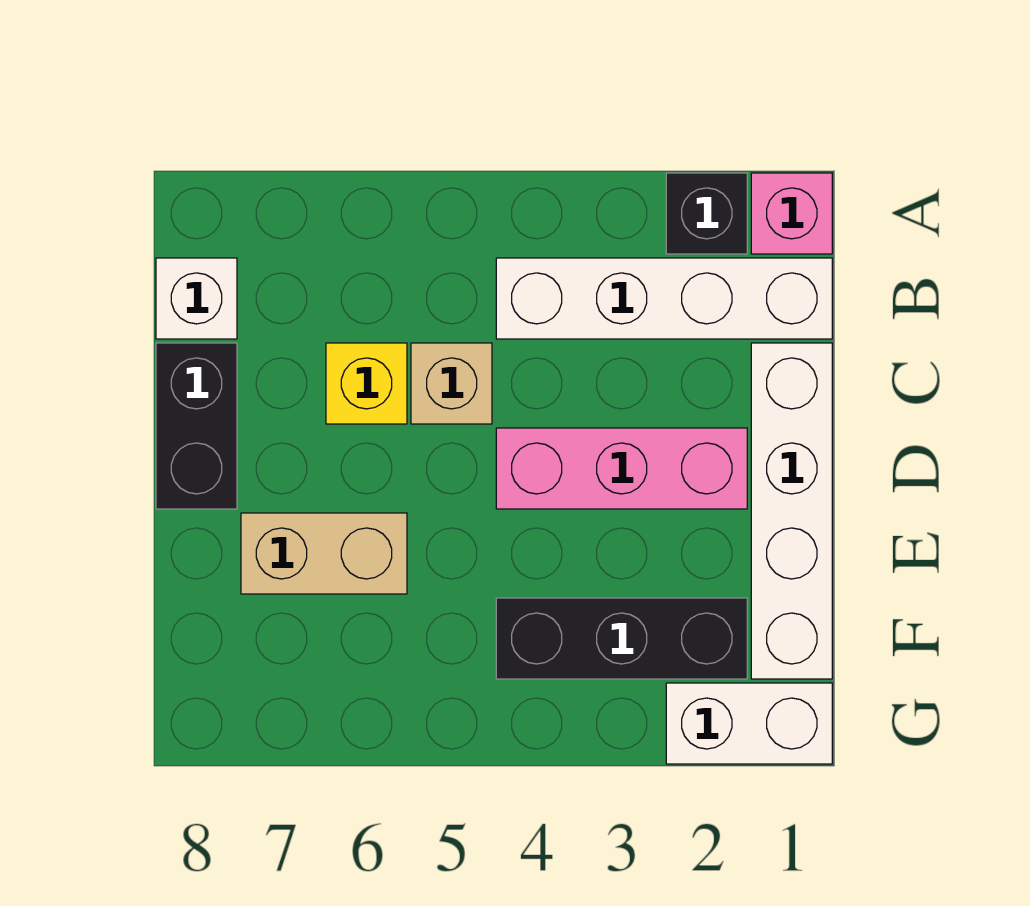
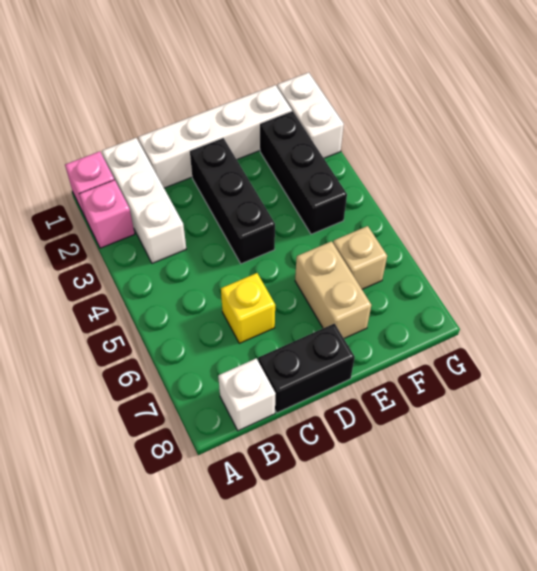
black 1x1 brick [666,173,747,254] -> pink 1x1 brick [79,180,135,248]
white 1x4 brick [496,258,832,339] -> white 1x3 brick [102,138,186,263]
tan 1x1 brick [411,343,492,424] -> tan 1x1 brick moved to [333,226,387,289]
pink 1x3 brick [496,428,747,509] -> black 1x3 brick [190,138,275,264]

